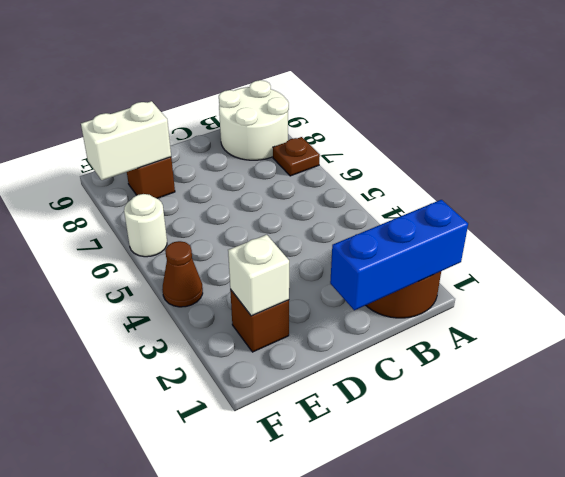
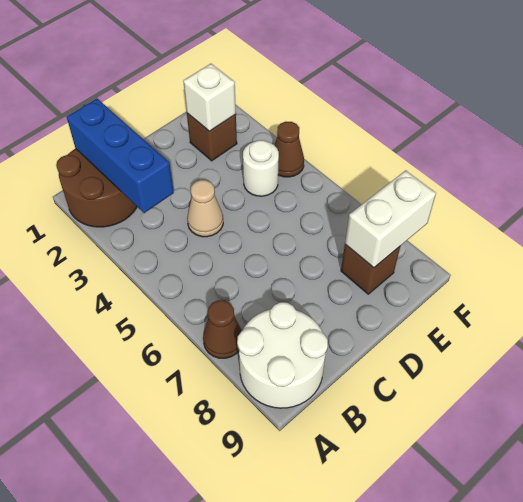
blue 1x3 brick [330,200,468,310] -> blue 1x3 brick turned to [67,99,174,213]
brown 1x1 plate [273,137,320,176] -> brown 1x1 cone [203,300,242,358]
none -> tan 1x1 cone [187,180,223,237]
white 1x1 round brick [124,194,167,257] -> white 1x1 round brick moved to [243,140,279,196]

